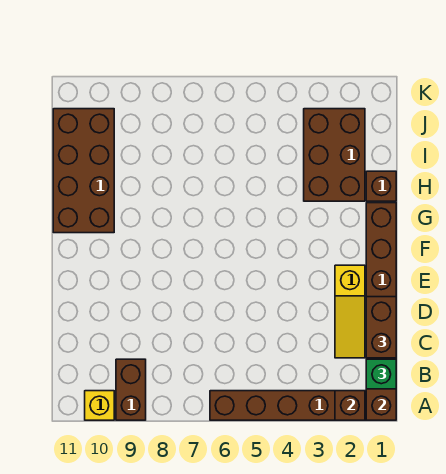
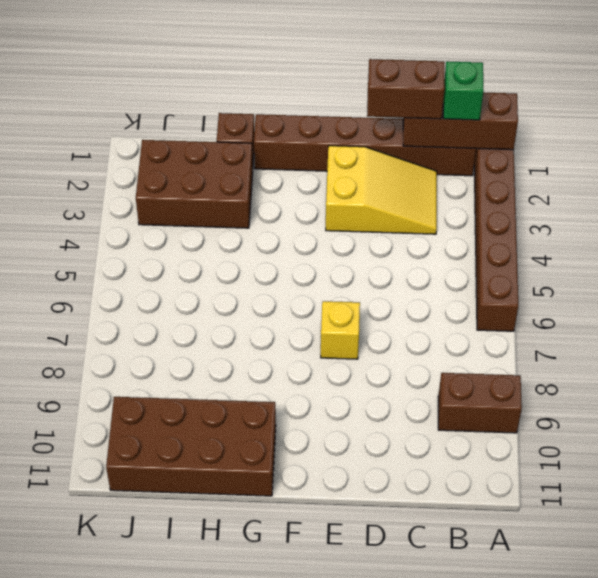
brown 1x1 brick [335,391,365,420] -> none
yellow 1x1 brick [85,391,114,420] -> yellow 1x1 brick moved to [321,301,360,359]
yellow 1x3 slope [335,265,365,358] -> yellow 2x3 slope [326,146,437,234]

